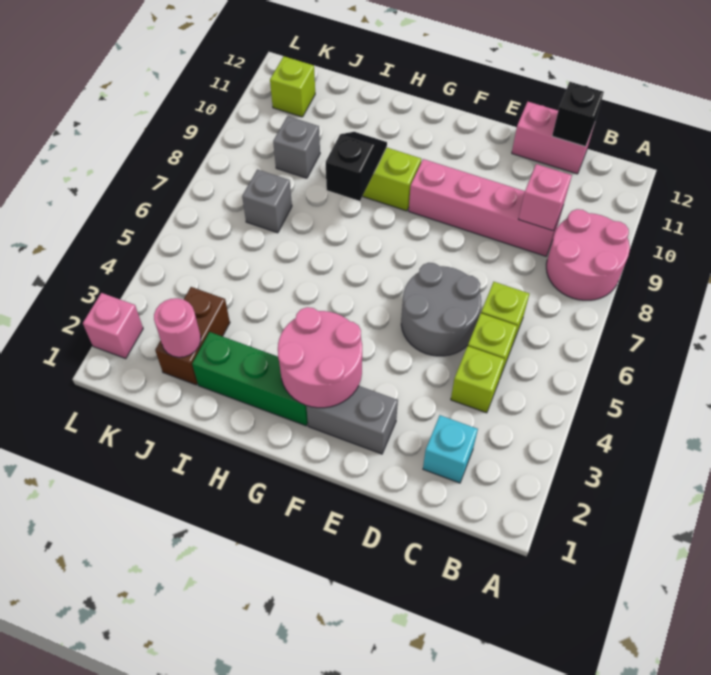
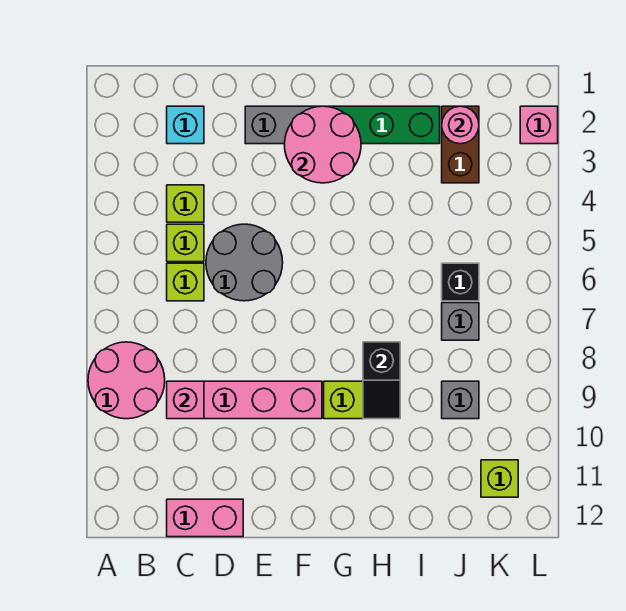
black 1x1 brick [552,82,604,146] -> black 1x1 brick moved to [442,263,479,301]

